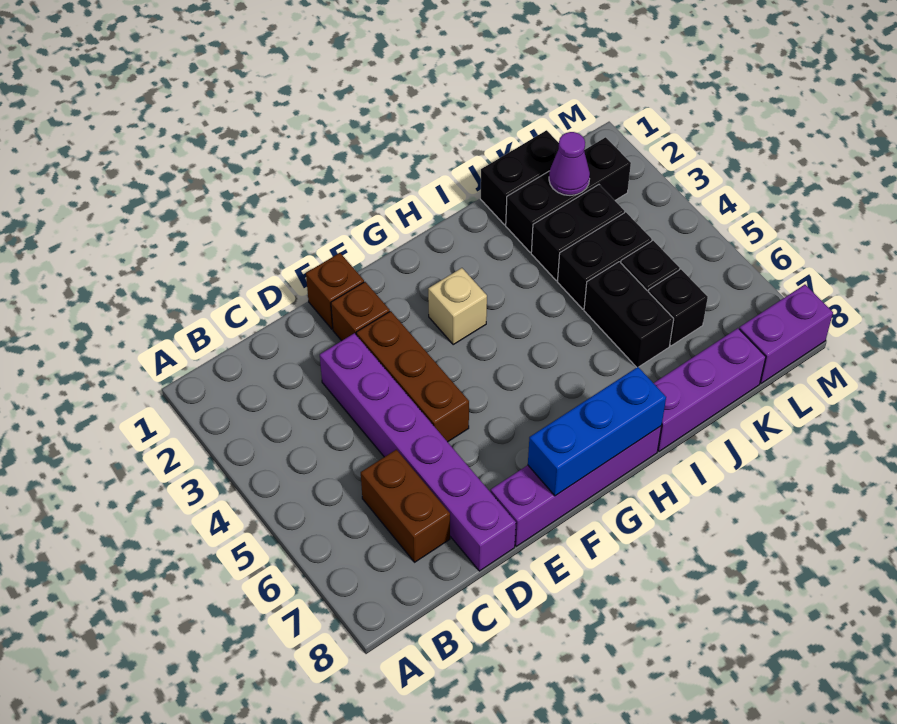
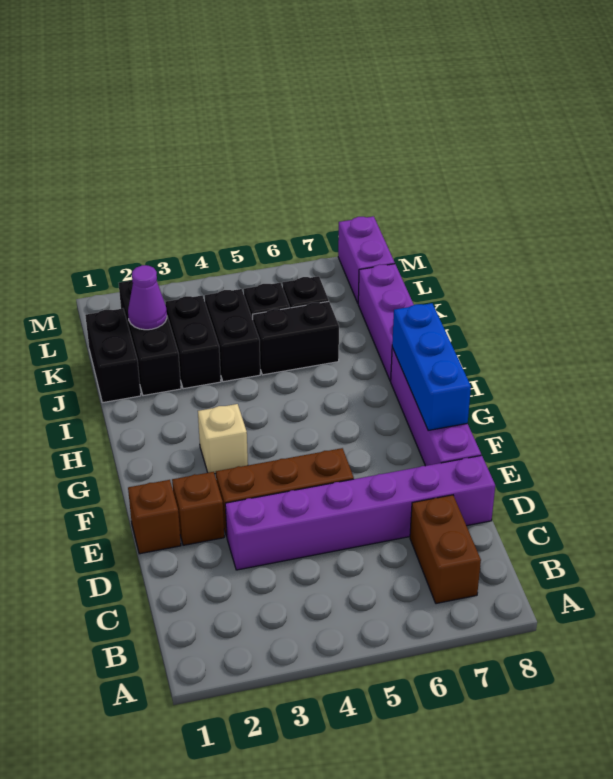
brown 1x2 brick [361,450,450,562] -> brown 1x2 brick turned to [410,495,481,604]

